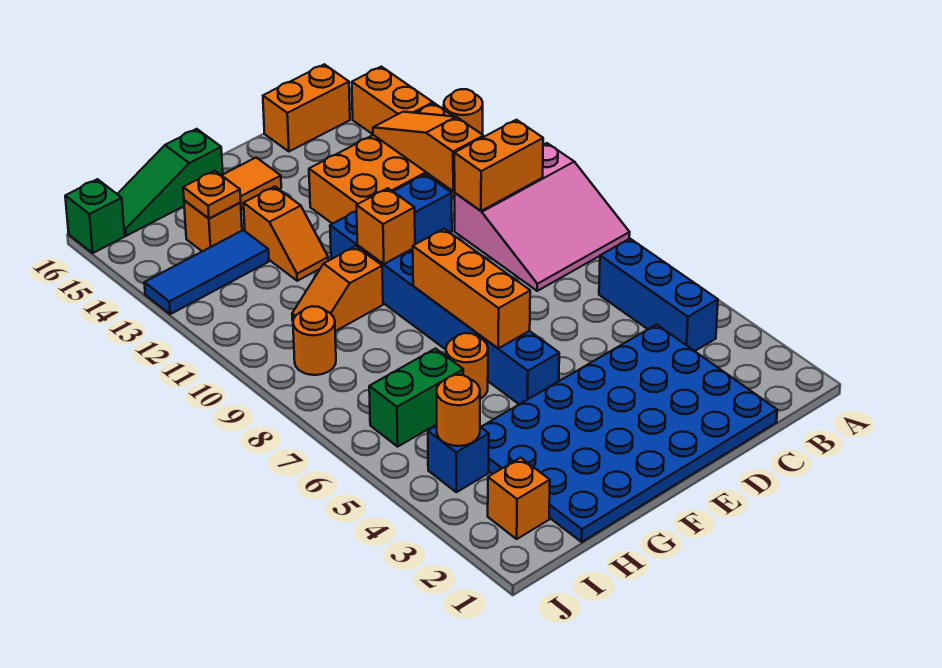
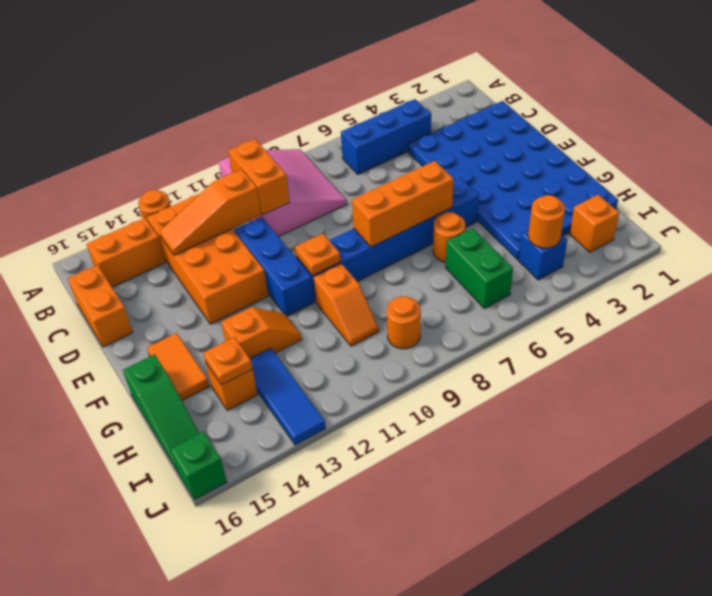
orange 1x1 brick [356,188,415,264] -> orange 1x1 plate [295,233,340,276]

